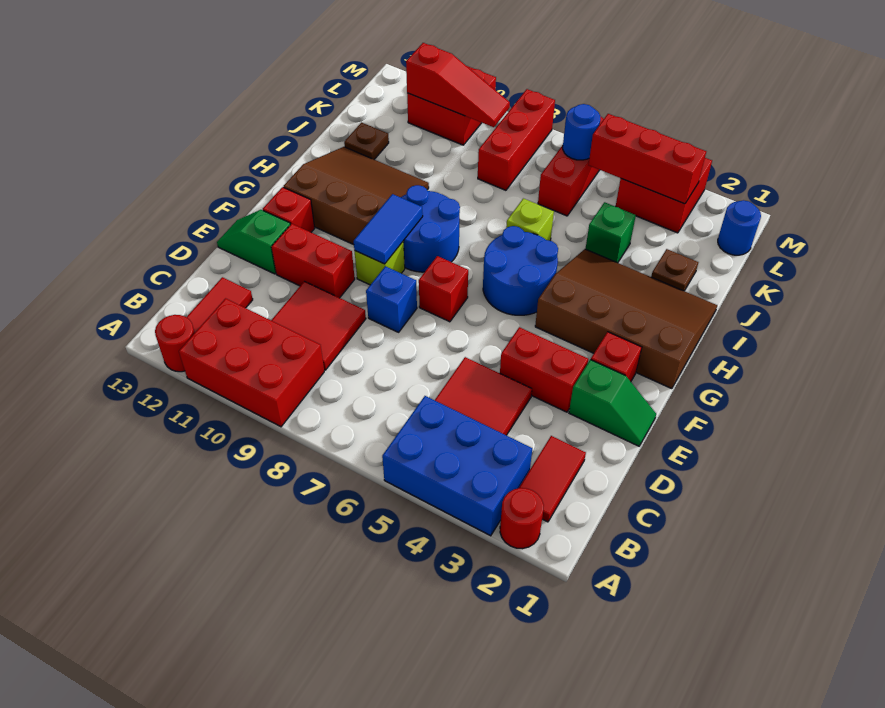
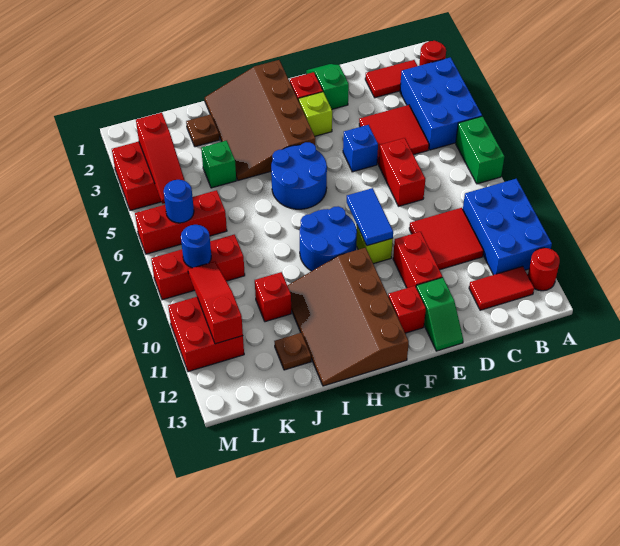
none -> green 1x2 brick [456,116,504,184]
red 2x3 brick [179,298,324,427] -> blue 2x3 brick [463,179,552,275]
red 1x2 brick [500,327,588,412] -> red 1x2 brick moved to [378,138,425,206]
blue 1x1 brick [366,266,417,332] -> blue 1x1 brick moved to [343,125,378,172]
red 1x1 brick [419,256,468,322] -> red 1x1 brick moved to [255,272,291,322]
blue 1x2 tile [354,194,423,264] -> blue 1x2 tile turned to [347,188,393,246]
brown 3x3 slope [284,147,429,245] -> brown 3x4 slope [287,248,409,386]
lime 1x1 brick [506,198,554,241] -> lime 1x1 brick moved to [299,92,332,136]
blue 1x1 round brick [718,200,761,255] -> blue 1x1 round brick moved to [181,225,211,268]
red 1x3 brick [589,114,706,204] -> red 1x3 slope [136,113,185,204]

